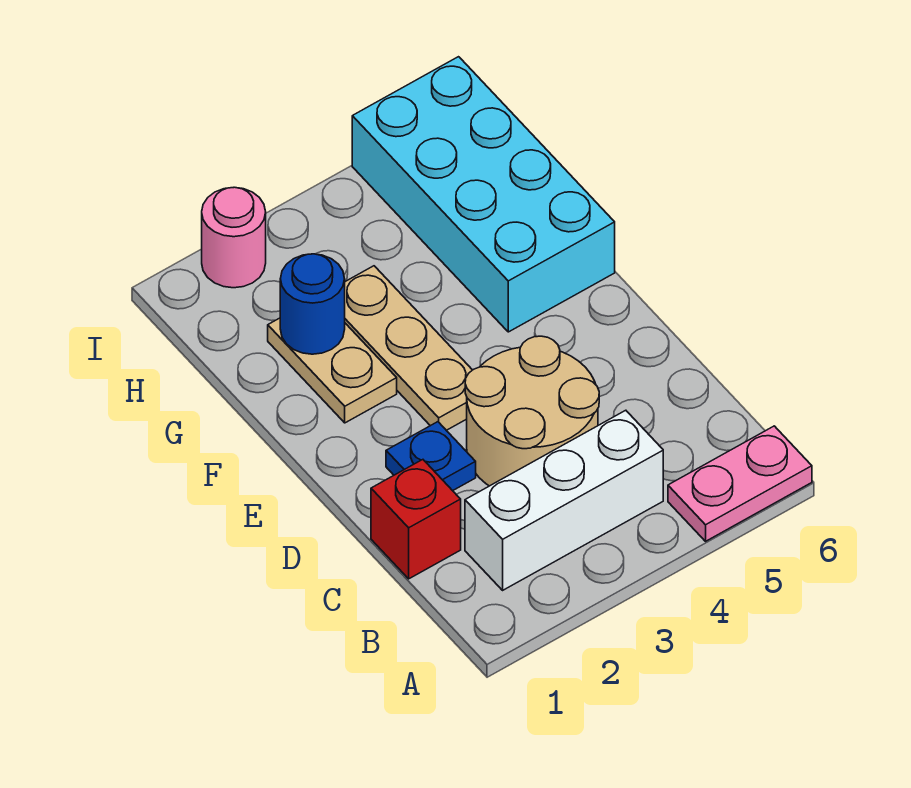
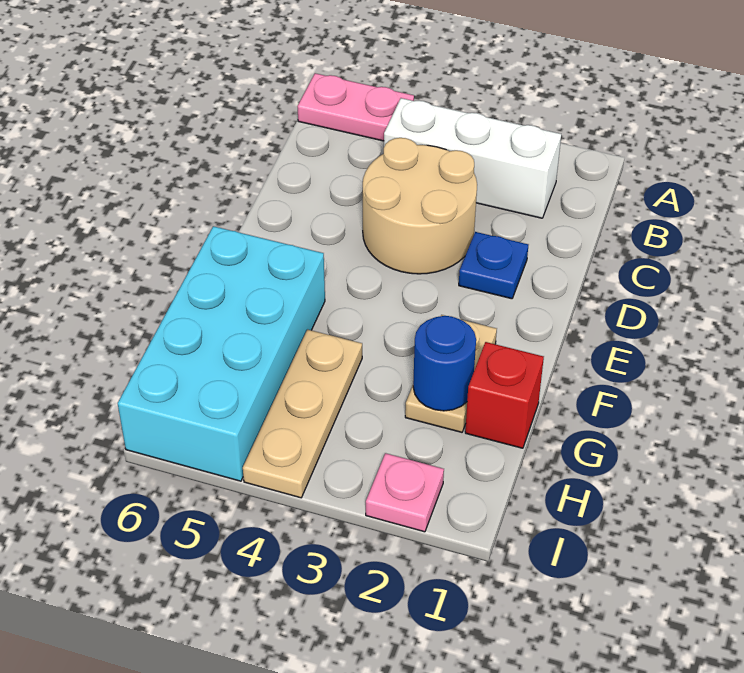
red 1x1 brick [371,460,461,579] -> red 1x1 brick moved to [465,342,544,448]
tan 1x3 plate [345,266,472,430] -> tan 1x3 plate moved to [243,330,362,498]
pink 1x1 round brick [202,187,266,288] -> pink 1x1 plate [366,453,444,532]

